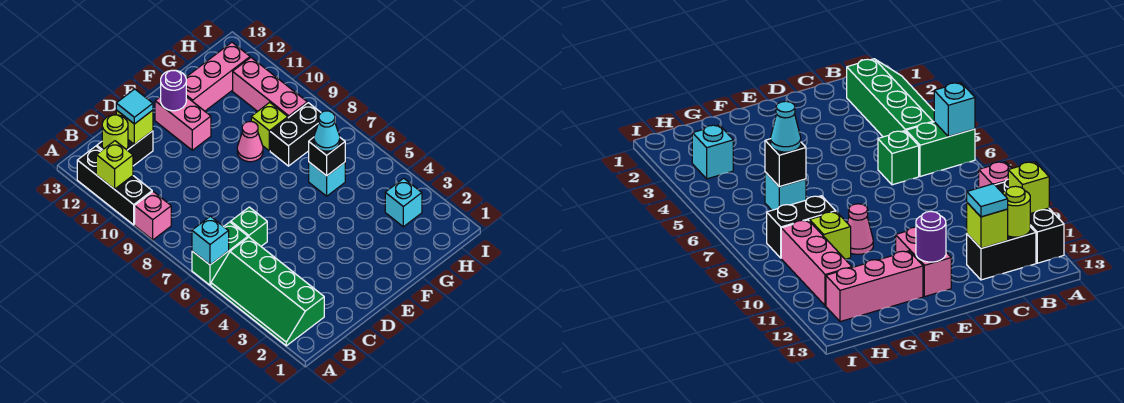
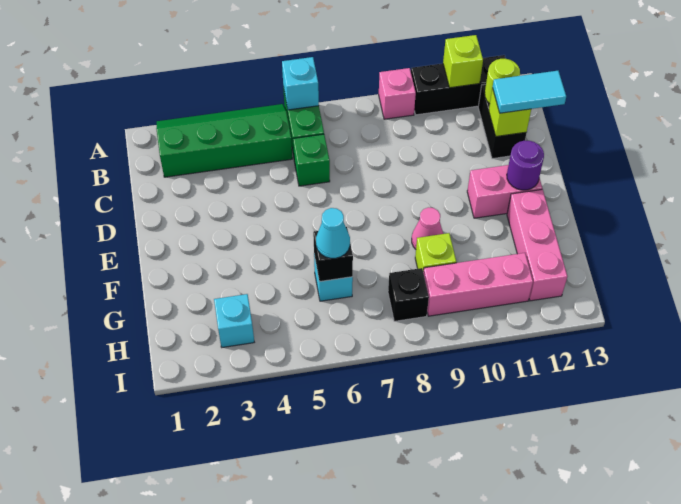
cyan 1x1 tile [116,89,153,124] -> cyan 1x2 tile [493,71,566,113]
black 1x2 brick [270,103,321,166] -> black 1x1 brick [388,268,429,321]

